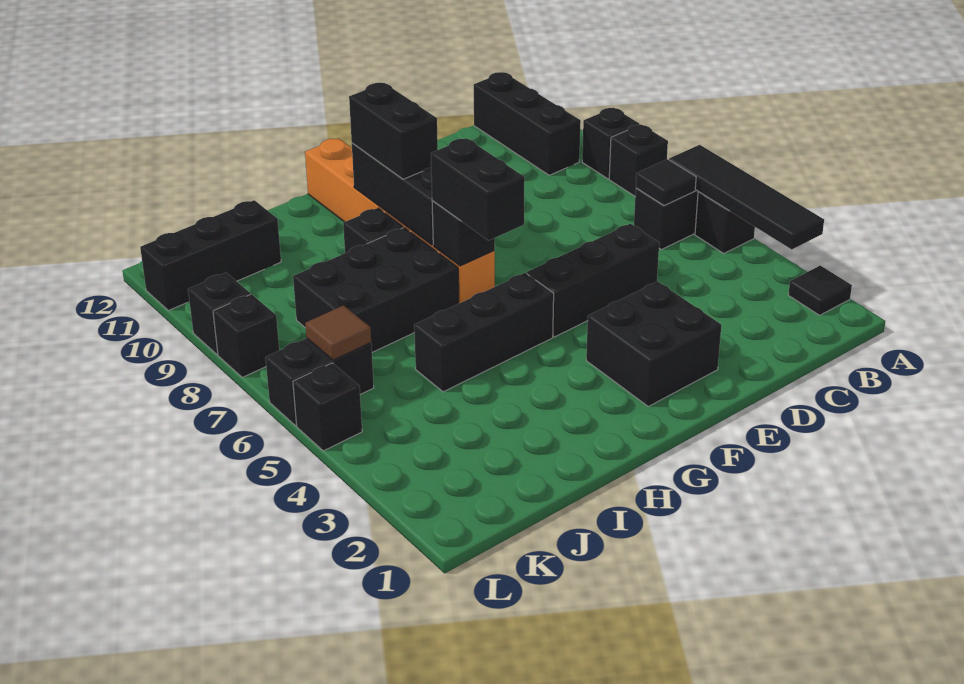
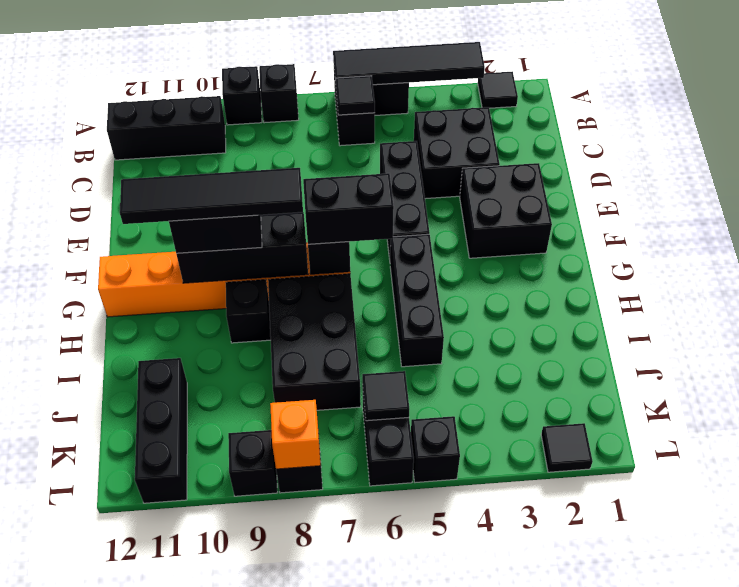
none -> black 2x2 brick [414,107,500,199]
none -> black 1x4 tile [120,168,303,224]
brown 1x1 tile [305,305,371,360] -> black 1x1 tile [362,371,409,421]
none -> black 1x1 tile [541,423,593,472]
none -> orange 1x1 brick [270,400,321,469]

